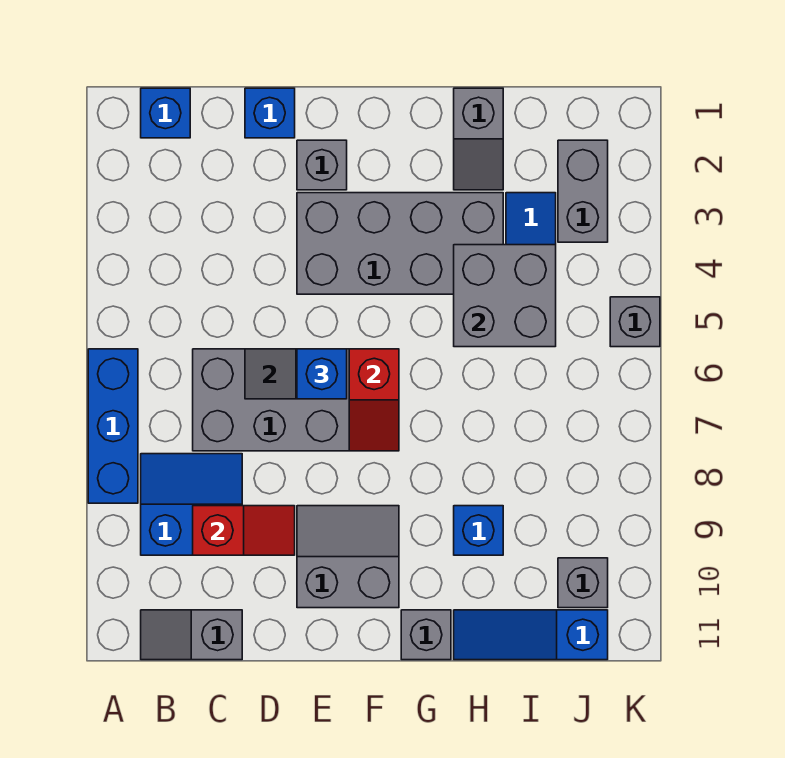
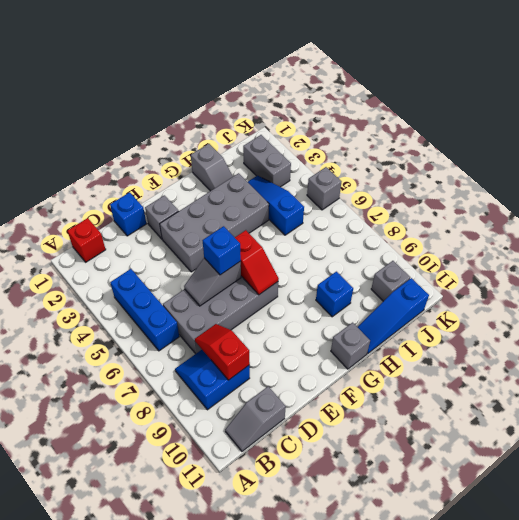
blue 1x3 brick [88,349,138,503] -> blue 1x3 brick moved to [110,269,179,351]
blue 1x1 brick [141,88,190,138] -> red 1x1 brick [68,218,106,262]
red 1x2 slope [193,506,295,555] -> red 1x2 slope turned to [195,324,250,380]
grey 2x2 slope [297,506,399,608] -> none
grey 2x2 brick [454,245,556,347] -> none

